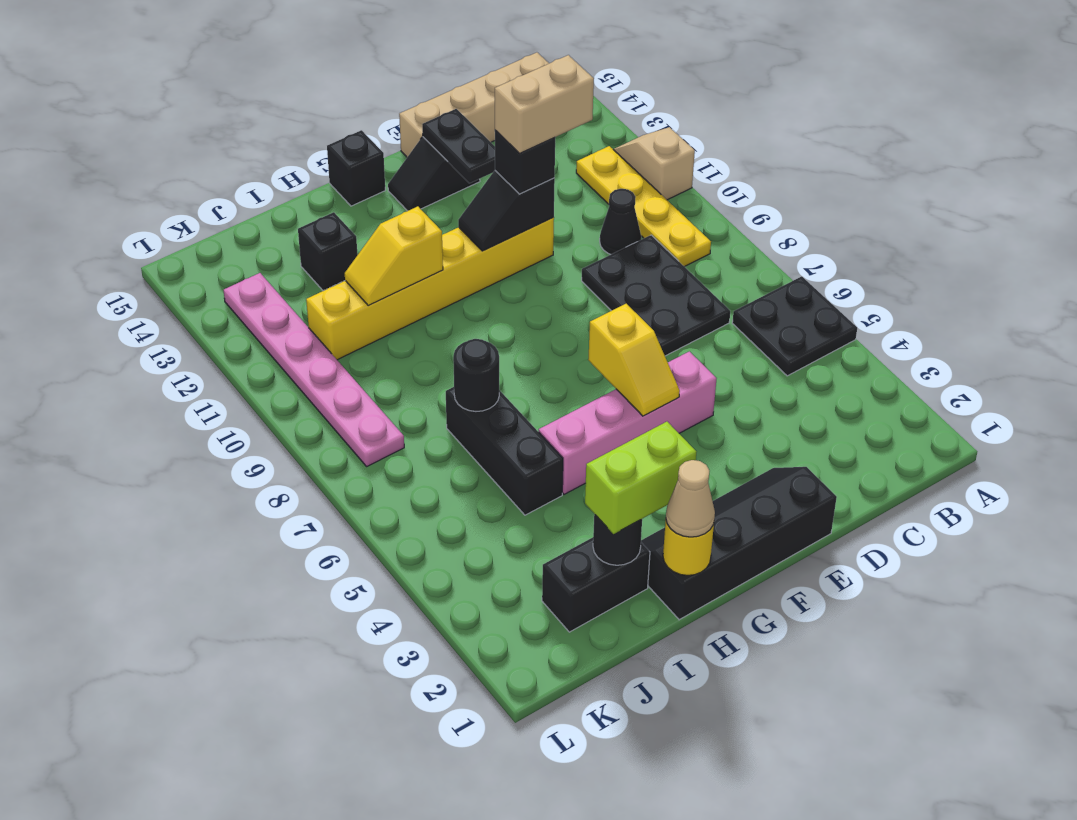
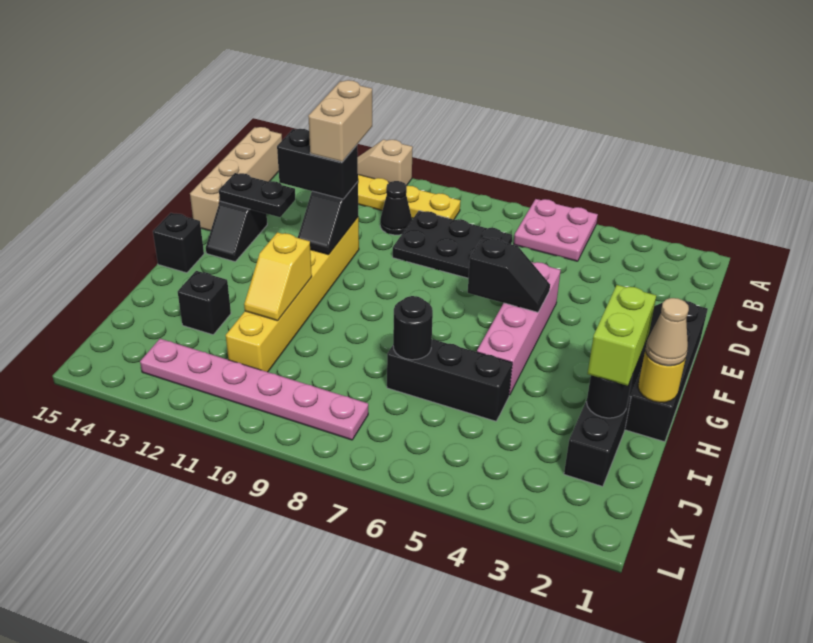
black 2x2 plate [732,276,857,376] -> pink 2x2 plate [514,199,598,261]
black 1x1 brick [495,130,555,194] -> black 1x2 brick [277,129,358,199]
yellow 1x2 slope [588,304,680,416] -> black 1x2 slope [468,237,550,312]

